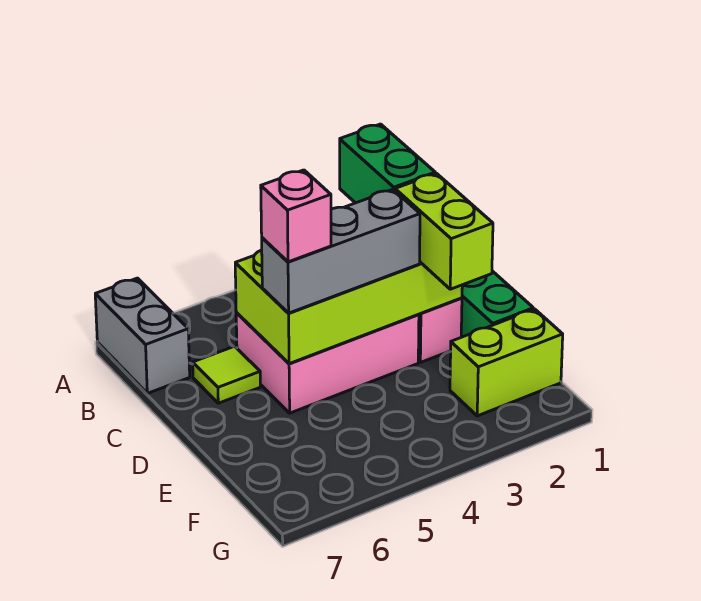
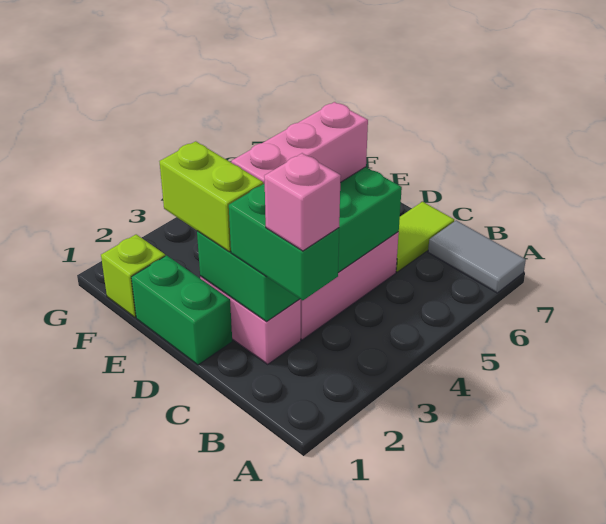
grey 1x2 brick [95,278,190,393] -> grey 1x2 tile [428,220,526,293]
lime 2x4 brick [235,250,462,364] -> green 2x4 brick [197,167,402,321]
lime 1x1 tile [193,346,260,403] -> lime 1x2 tile [396,202,454,272]
grey 1x3 brick [262,190,420,313] -> pink 1x3 brick [231,102,368,184]
pink 1x1 brick [261,170,331,262] -> pink 1x1 brick moved to [264,153,341,251]
lime 1x2 brick [450,309,563,416] -> lime 1x1 brick [101,234,165,318]

